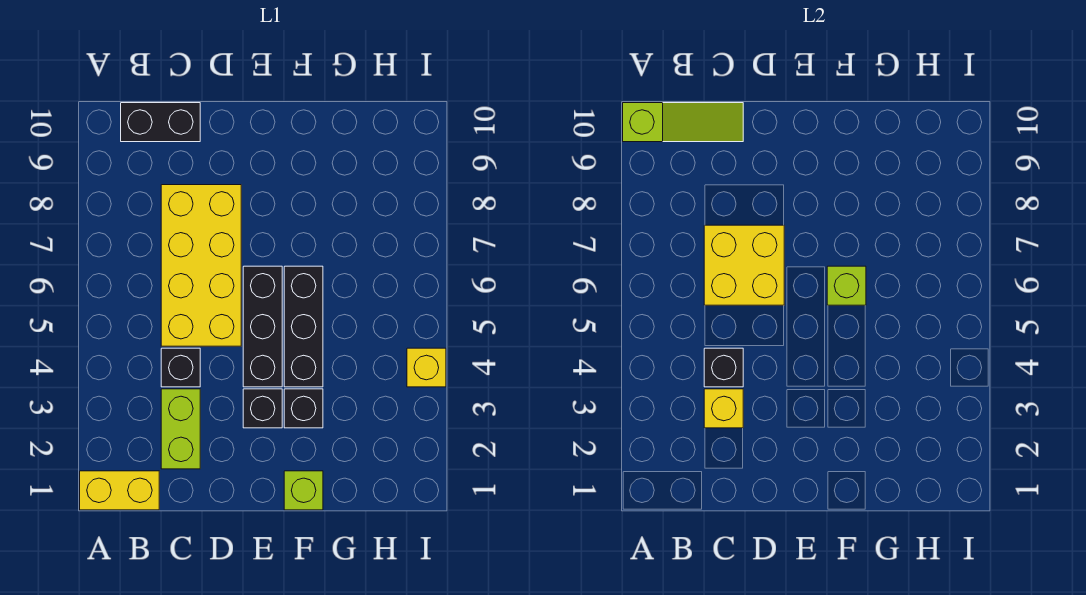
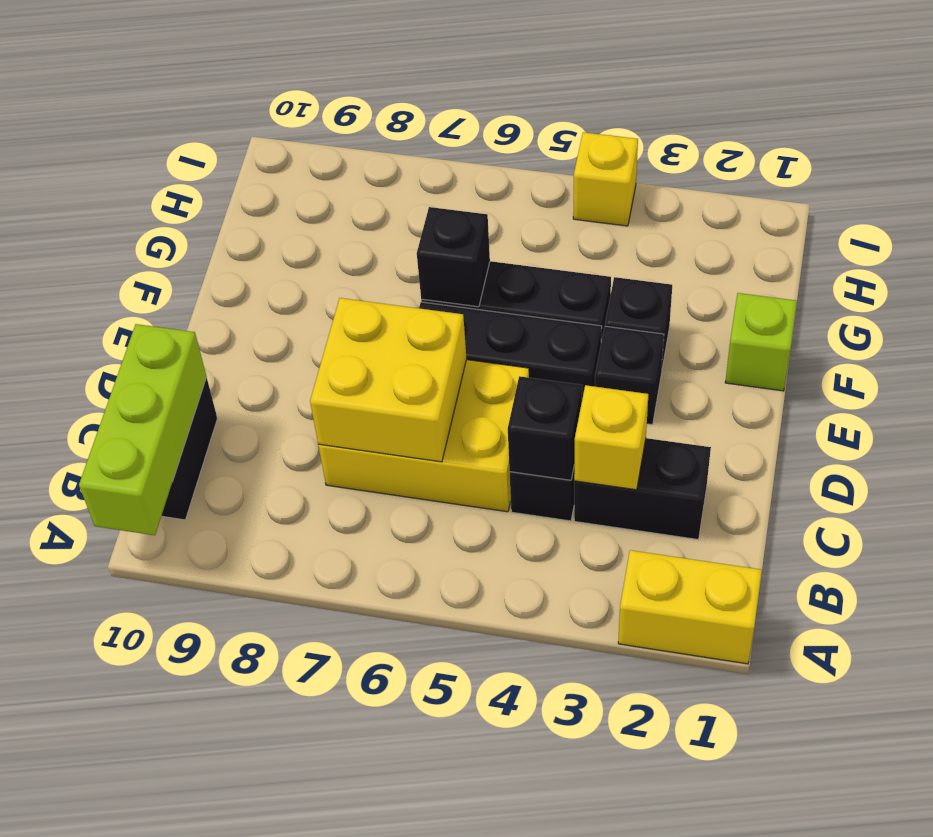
yellow 1x2 brick [80,471,159,510] -> yellow 1x2 brick turned to [618,550,762,664]
lime 1x3 slope [623,103,743,142] -> lime 1x3 brick [79,324,206,535]
lime 1x2 brick [161,389,200,469] -> black 1x2 brick [574,438,711,539]
yellow 2x4 brick [161,185,241,346] -> yellow 2x3 brick [318,360,529,512]
lime 1x1 brick [827,266,866,305] -> black 1x1 brick [417,207,490,307]

